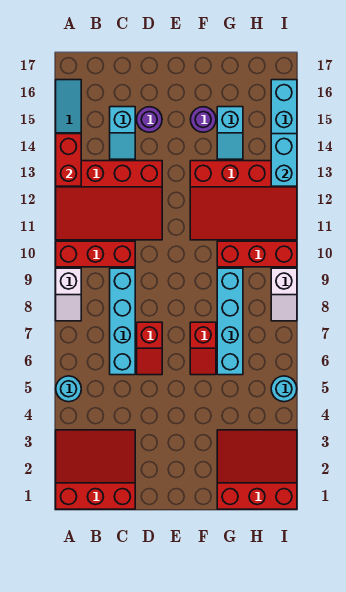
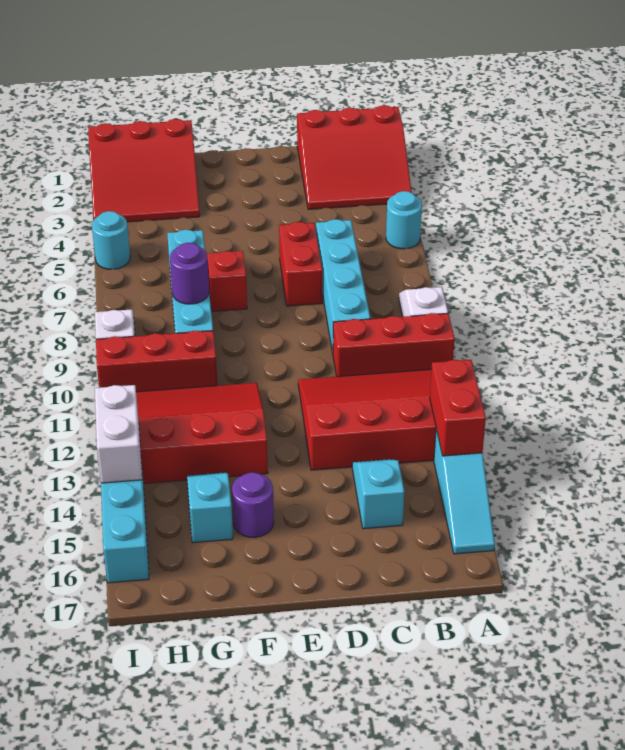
red 1x2 slope [137,322,162,375] -> red 1x2 brick [279,222,322,306]
purple 1x1 round brick [137,107,162,132] -> purple 1x1 round brick moved to [170,243,209,304]
cyan 1x2 brick [271,134,297,186] -> white 1x2 brick [95,385,142,483]

